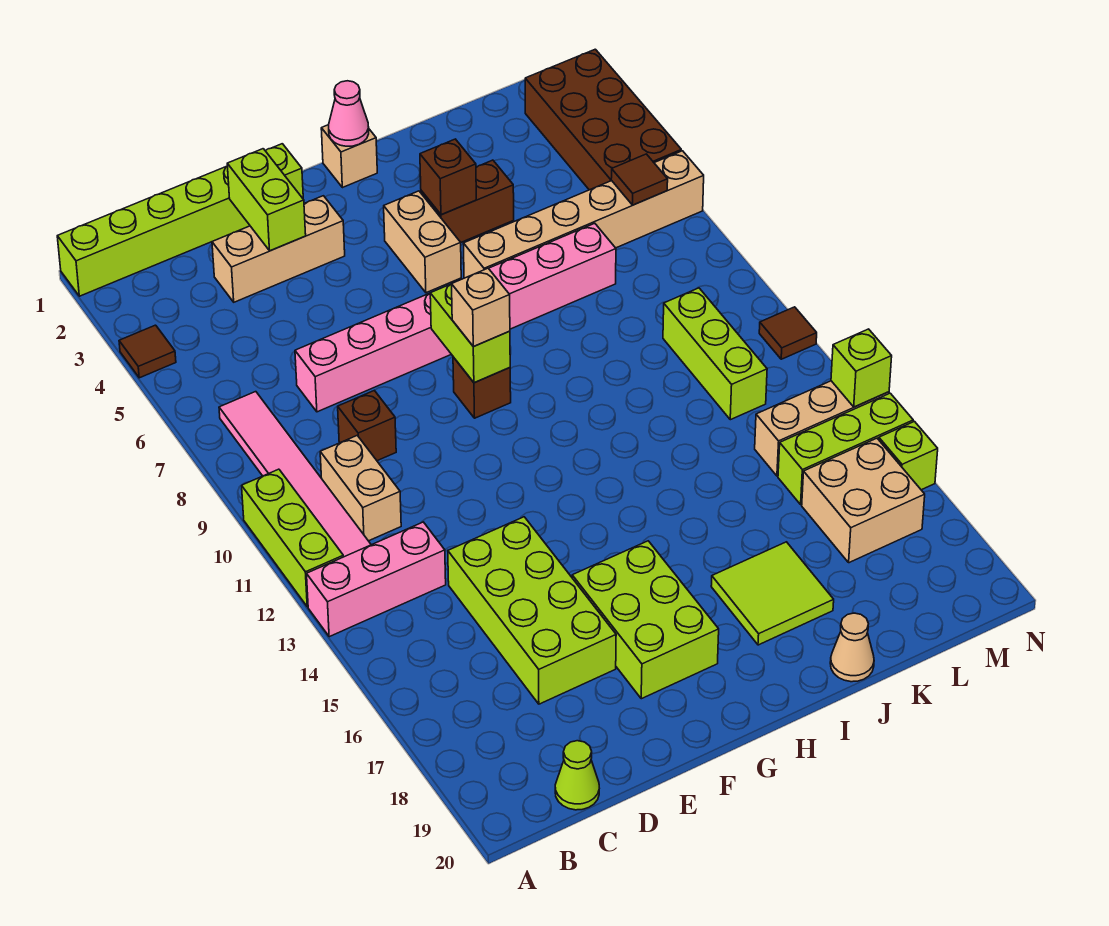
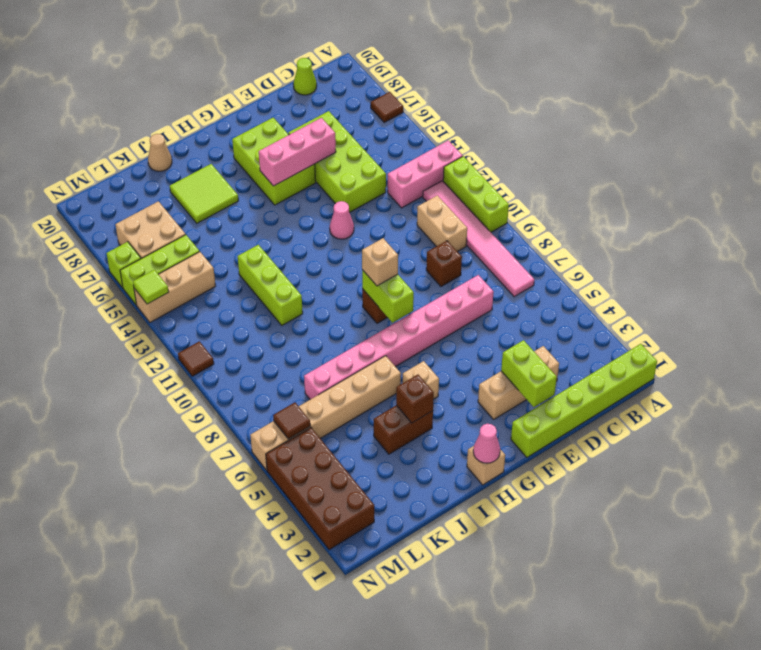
brown 1x1 tile [119,325,176,378] -> brown 1x1 tile moved to [371,92,403,122]
none -> pink 1x3 brick [259,118,336,186]
none -> pink 1x1 cone [330,201,354,239]
tan 1x2 brick [384,191,461,293] -> tan 1x1 brick [403,361,439,399]
lime 1x3 brick [663,288,767,420] -> lime 1x3 brick moved to [238,245,303,325]
lime 1x1 brick [831,329,892,407] -> lime 1x1 tile [133,270,169,304]

